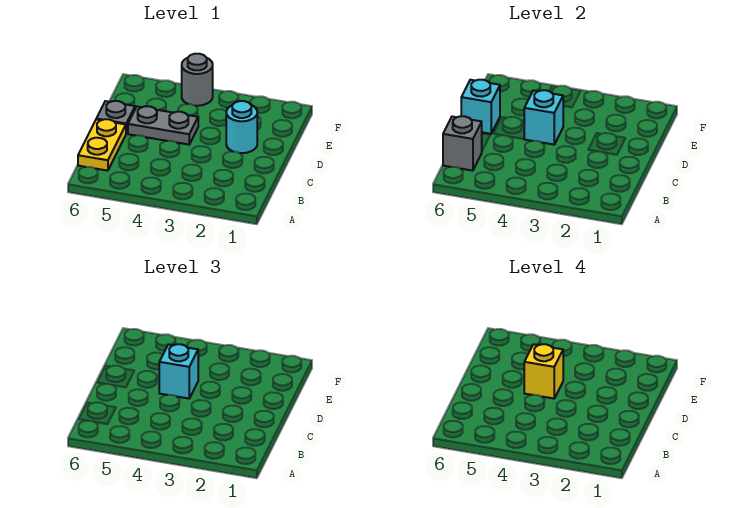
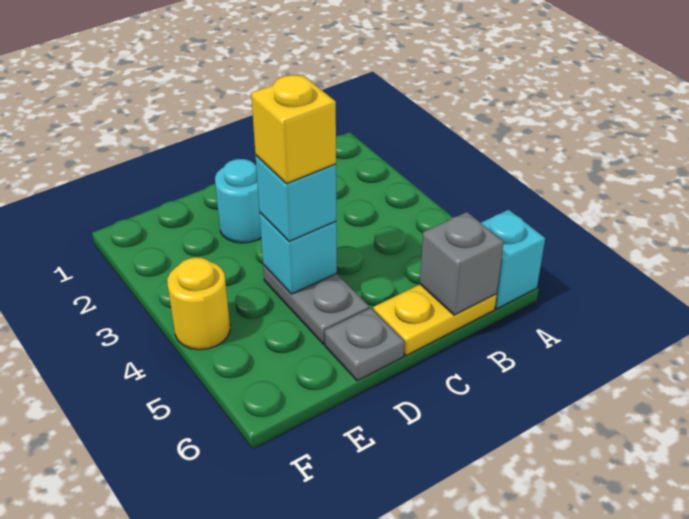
cyan 1x1 brick [461,80,500,134] -> cyan 1x1 brick moved to [481,210,545,309]
grey 1x1 round brick [182,54,213,106] -> yellow 1x1 round brick [167,257,230,350]

